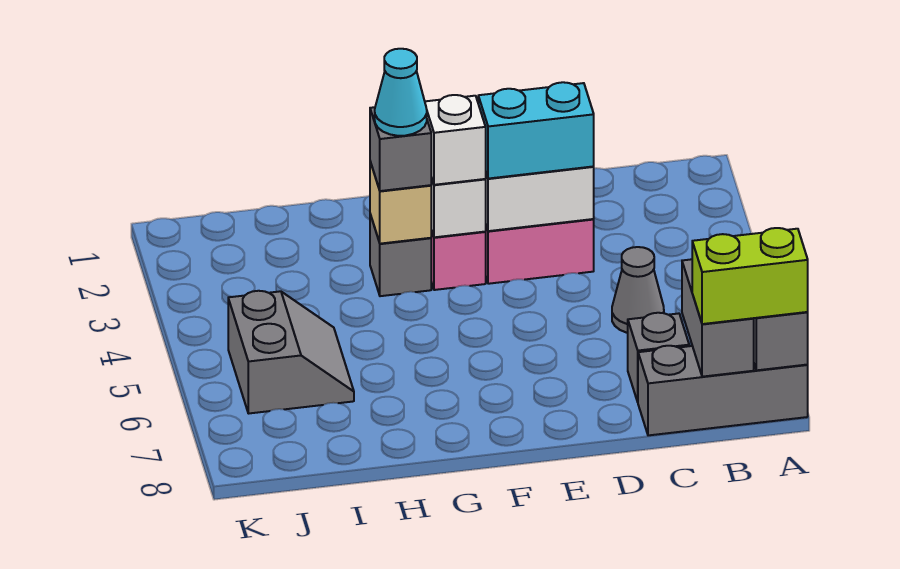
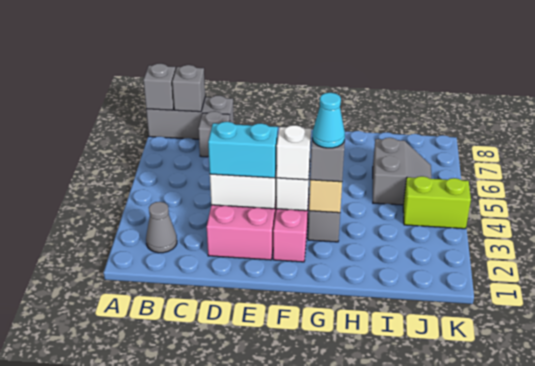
lime 1x2 brick [692,228,808,324] -> lime 1x2 brick moved to [403,176,471,229]
grey 1x2 brick [682,259,754,377] -> grey 1x1 brick [172,65,205,112]
grey 1x1 cone [612,247,664,333] -> grey 1x1 cone moved to [146,202,177,253]
grey 2x2 slope [228,291,354,414] -> grey 2x2 slope turned to [373,138,432,205]

